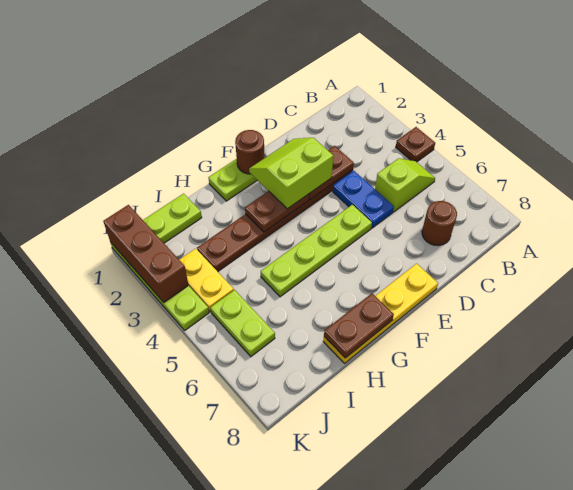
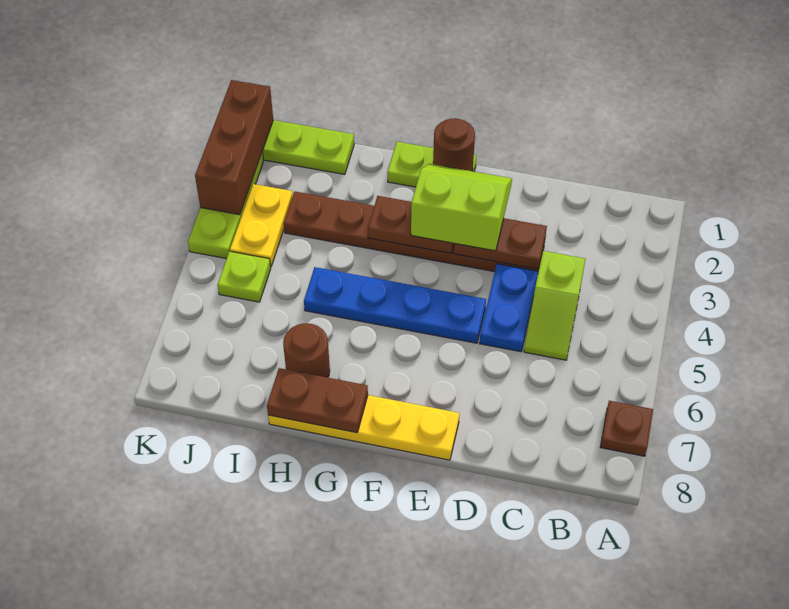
brown 1x1 plate [396,127,435,162] -> brown 1x1 plate moved to [600,401,653,456]
lime 1x2 slope [375,158,435,212] -> lime 1x2 slope turned to [524,251,585,360]
brown 1x1 round brick [422,201,457,246] -> brown 1x1 round brick moved to [283,323,330,378]
lime 1x4 plate [261,205,372,297] -> blue 1x4 plate [304,267,486,343]
lime 1x2 plate [211,290,275,356] -> lime 1x1 plate [218,251,271,302]

